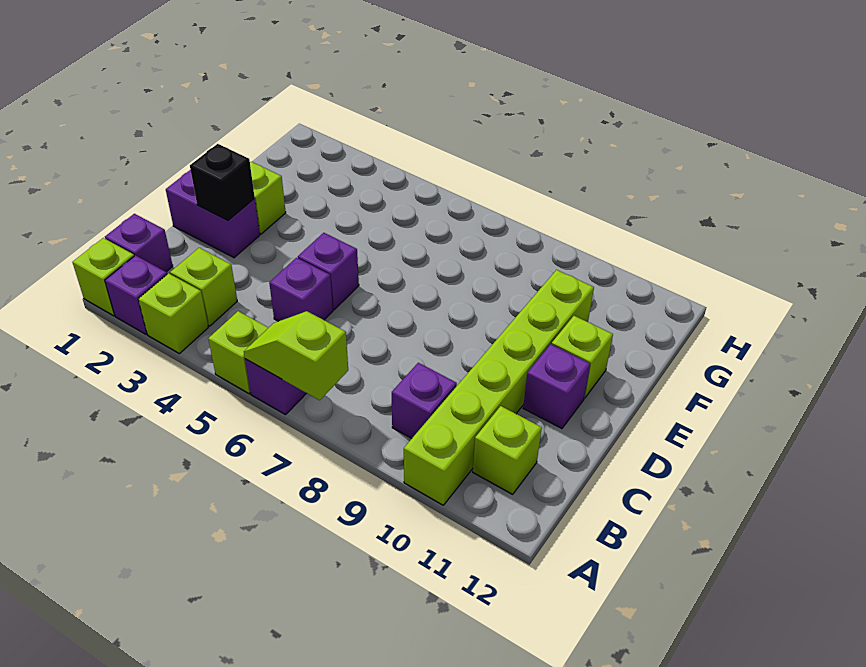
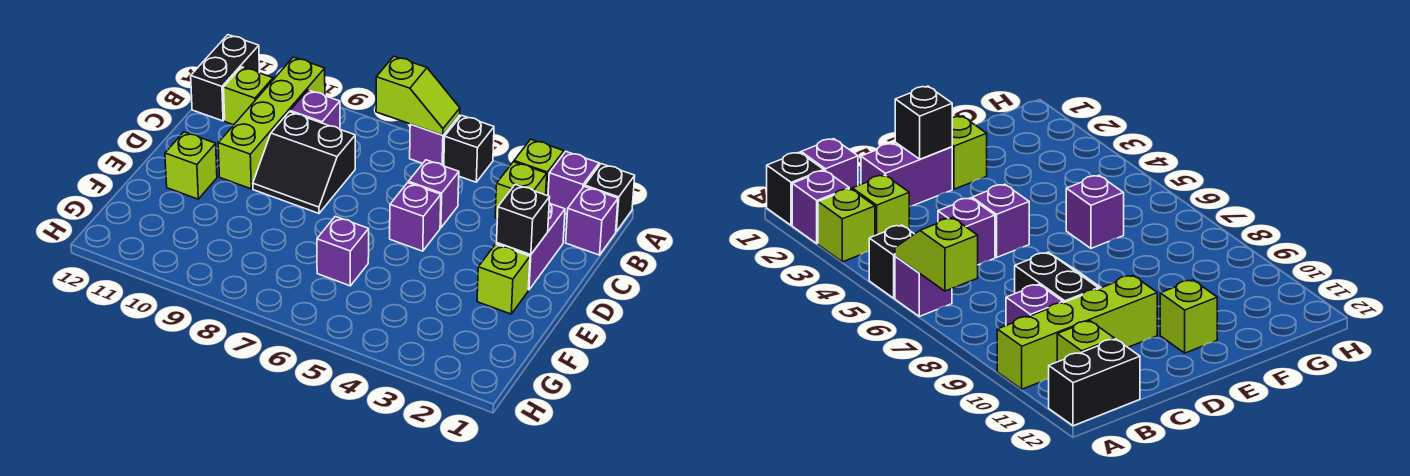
lime 1x1 brick [72,238,134,316] -> black 1x1 brick [585,164,635,231]
lime 1x1 brick [208,311,268,394] -> black 1x1 brick [444,115,494,182]
lime 1x6 brick [404,270,594,505] -> lime 1x4 brick [218,57,325,189]
none -> black 1x2 brick [191,35,259,121]
none -> black 2x2 slope [253,112,355,213]
purple 1x2 brick [166,170,260,258] -> purple 1x2 brick turned to [496,203,565,290]
purple 1x1 brick [523,344,590,429] -> purple 1x1 brick moved to [317,216,369,286]

